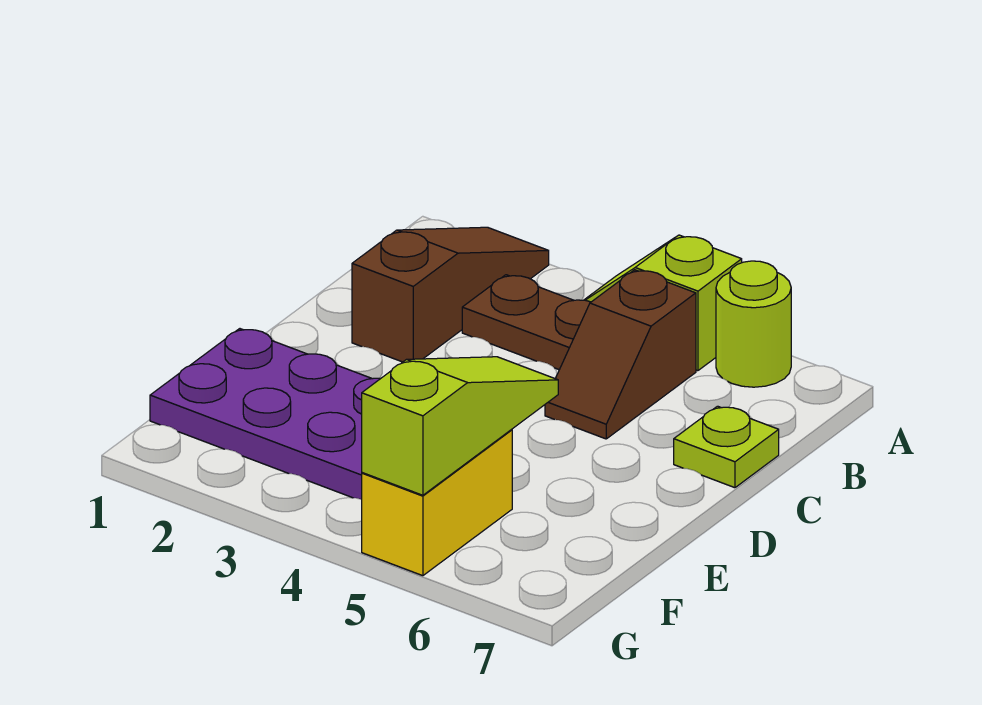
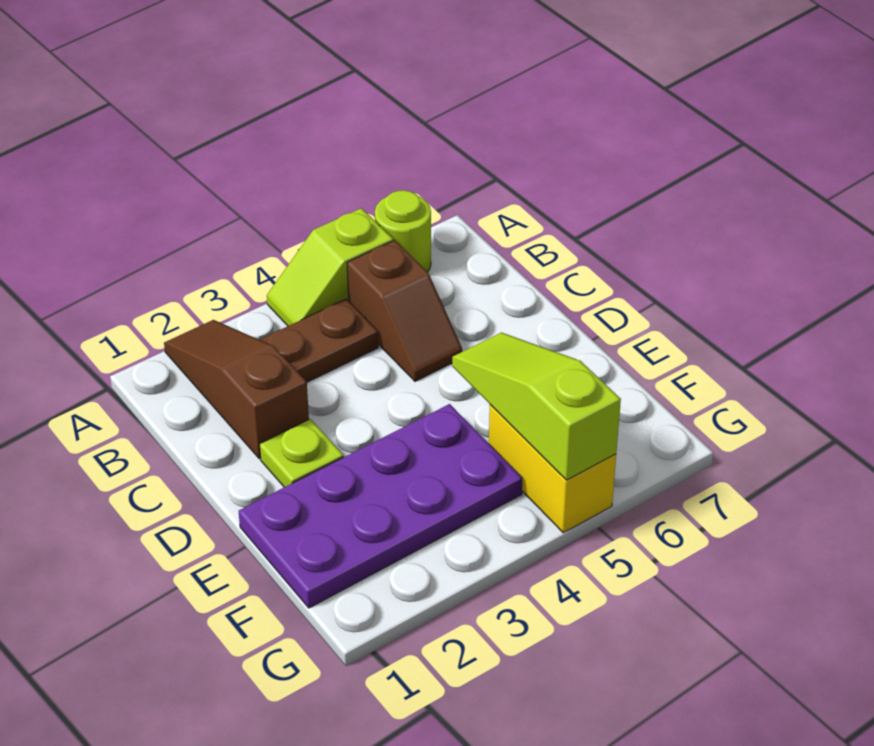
lime 1x1 plate [674,406,779,488] -> lime 1x1 plate moved to [260,419,344,487]

